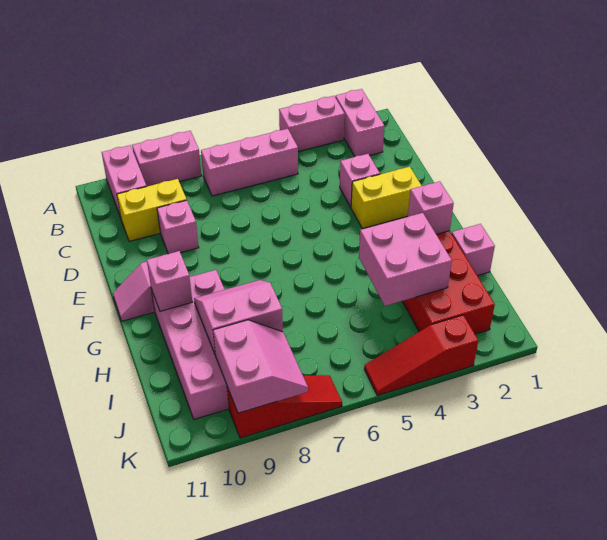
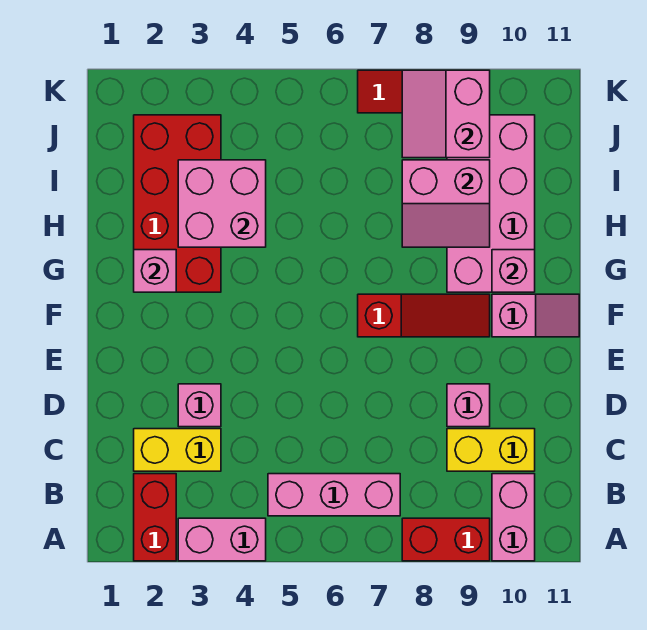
pink 1x2 brick [335,89,385,156] -> red 1x2 brick [134,474,176,561]
pink 1x2 brick [132,131,201,186] -> red 1x2 brick [402,518,490,561]
yellow 1x2 brick [351,167,422,229] -> yellow 1x2 brick moved to [134,429,221,471]
pink 1x1 brick [452,224,495,276] -> none
red 1x3 slope [364,315,478,395] -> red 1x3 slope moved to [358,294,490,337]

